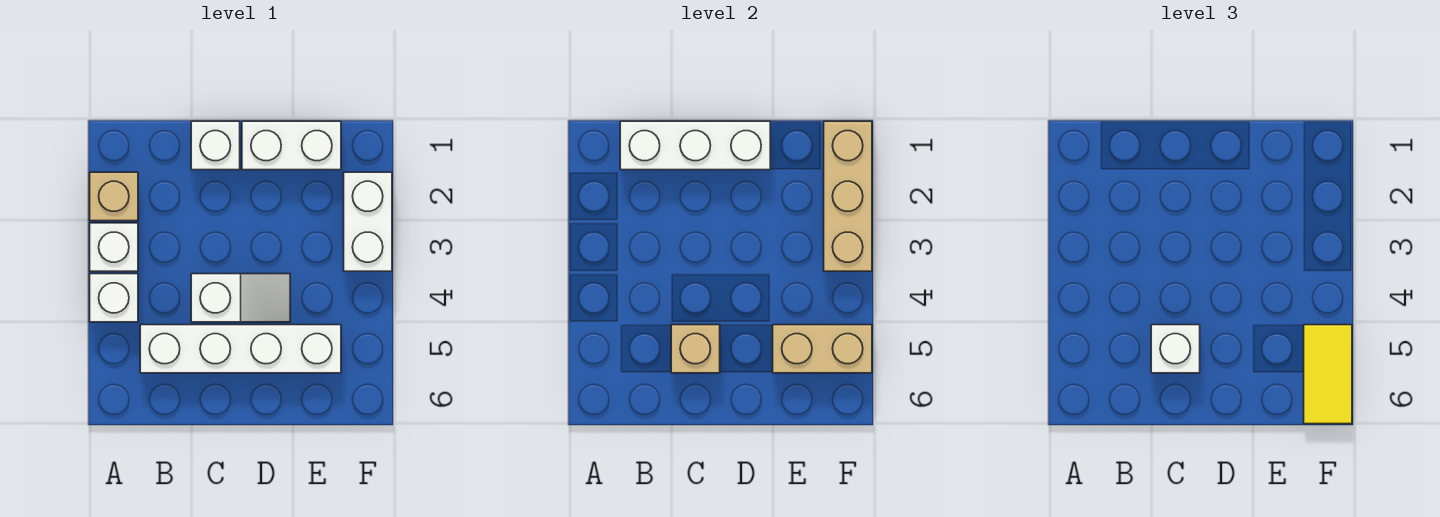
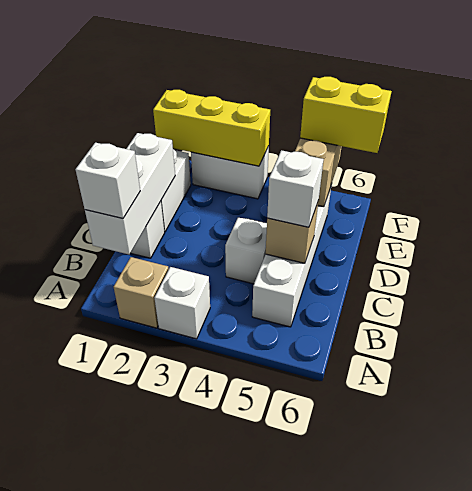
white 1x1 brick [90,274,138,322] -> white 1x1 brick moved to [75,143,140,218]
tan 1x3 brick [824,121,872,271] -> yellow 1x3 brick [153,90,270,166]
yellow 1x2 tile [1304,325,1352,424] -> yellow 1x2 brick [300,77,392,153]

